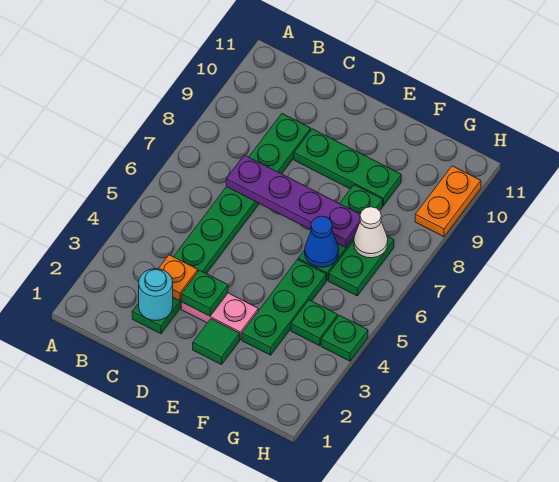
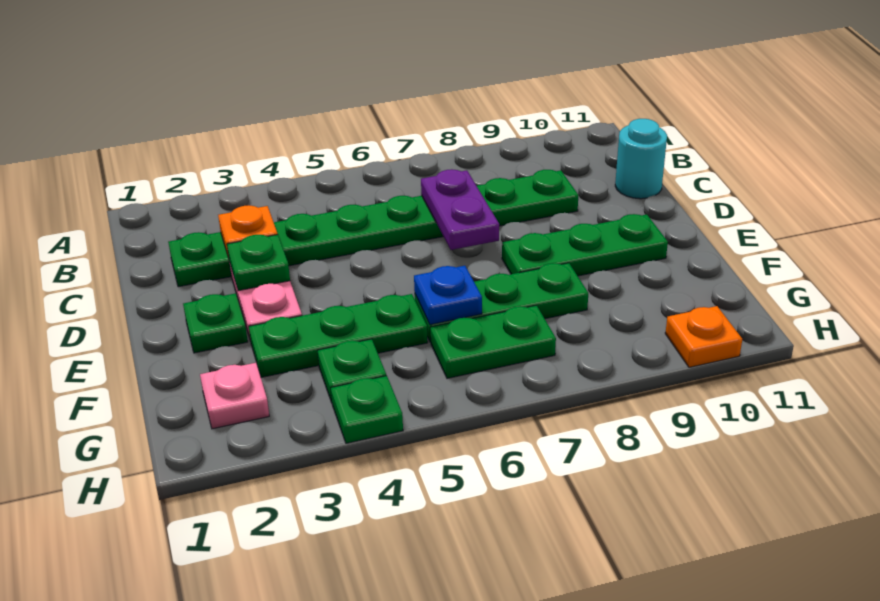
cyan 1x1 round brick [139,269,173,321] -> cyan 1x1 round brick moved to [615,119,667,199]
purple 1x4 plate [226,155,360,247] -> purple 1x2 plate [421,169,499,250]
green 1x3 plate [294,129,401,206] -> green 1x3 plate turned to [502,214,668,276]
green 1x1 tile [193,319,240,365] -> green 1x1 plate [183,293,248,353]
blue 1x1 cone [305,216,339,267] -> blue 1x1 plate [414,266,482,325]
none -> pink 1x1 plate [200,363,269,429]
white 1x1 cone [354,207,388,258] -> none
orange 1x2 plate [415,166,481,237] -> orange 1x1 plate [665,306,742,367]

